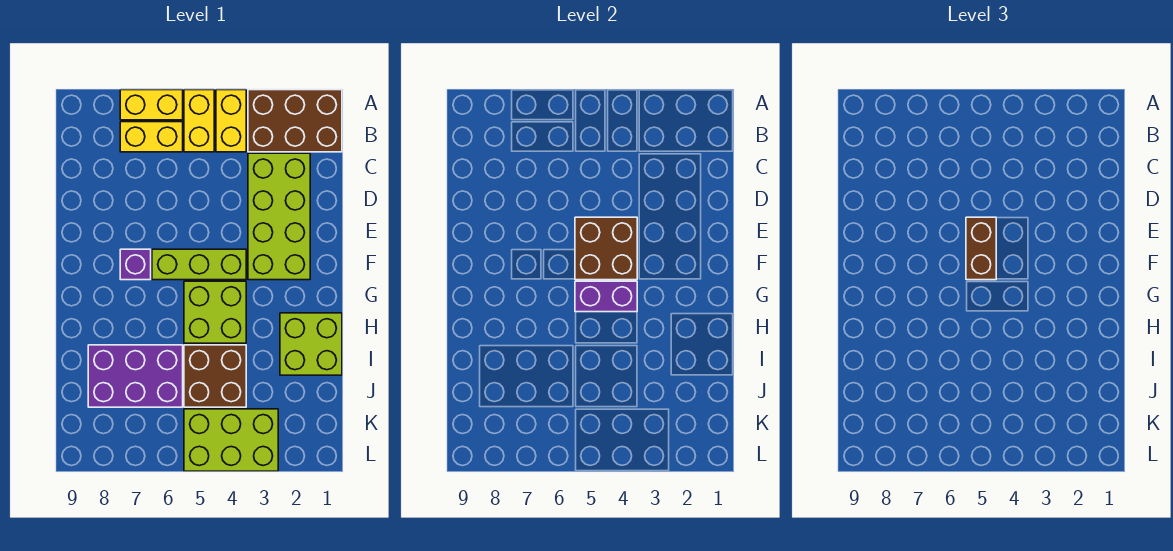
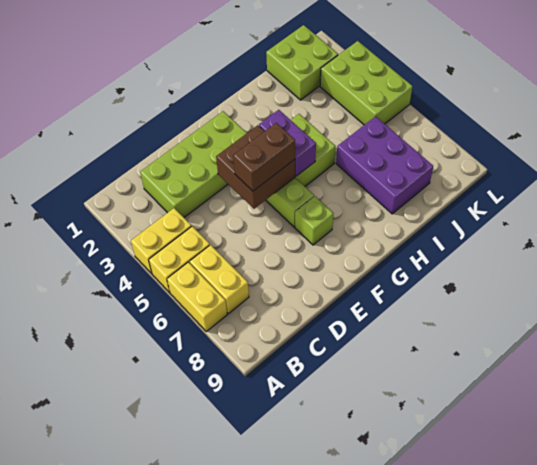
brown 2x3 brick [248,90,342,152] -> none
purple 1x1 brick [120,249,151,280] -> lime 1x1 brick [295,196,333,245]
lime 2x2 brick [280,313,342,375] -> lime 2x2 brick moved to [266,25,338,100]
brown 2x2 brick [184,345,246,407] -> none

